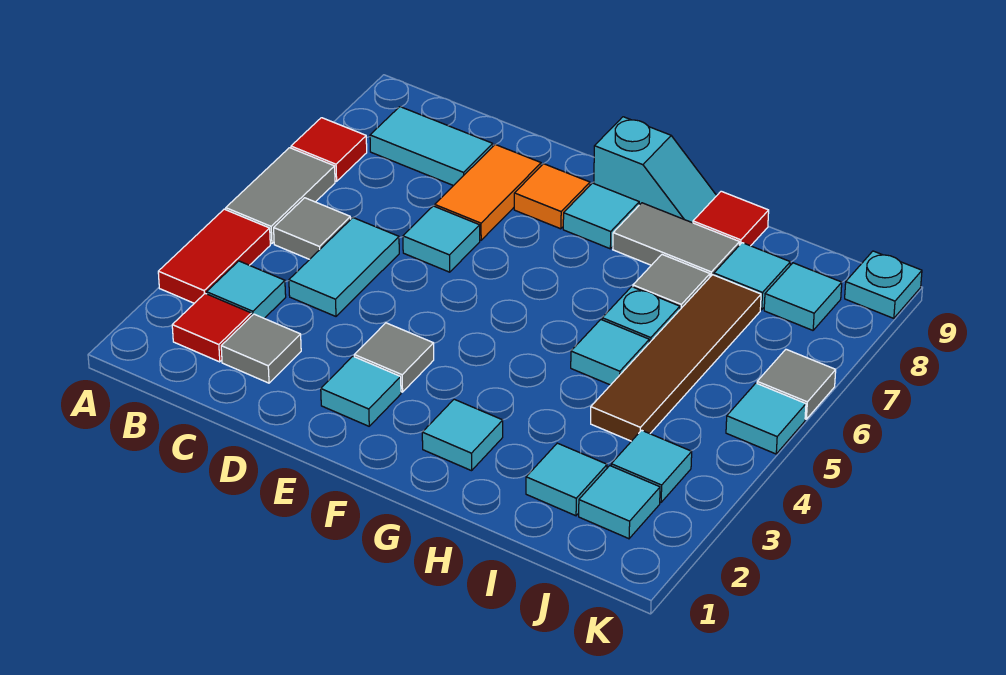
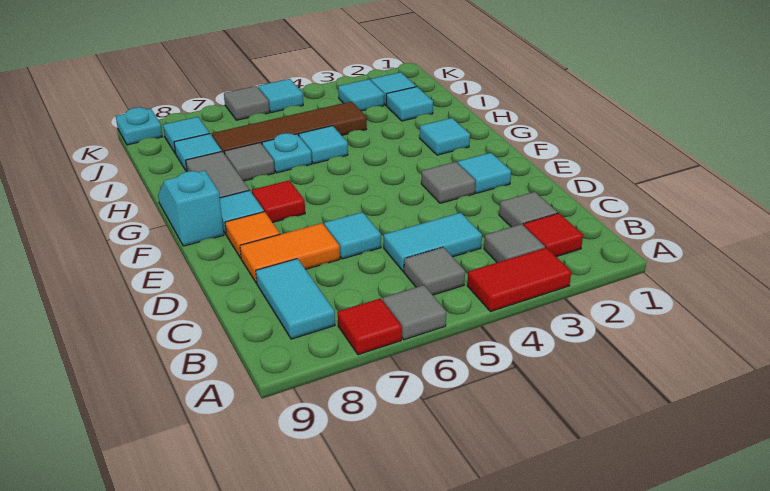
grey 1x2 tile [226,148,335,244] -> grey 1x1 tile [383,285,446,340]
cyan 1x1 tile [207,261,286,318] -> grey 1x1 tile [484,224,545,263]
red 1x1 tile [693,191,769,246] -> red 1x1 tile moved to [252,181,305,222]

